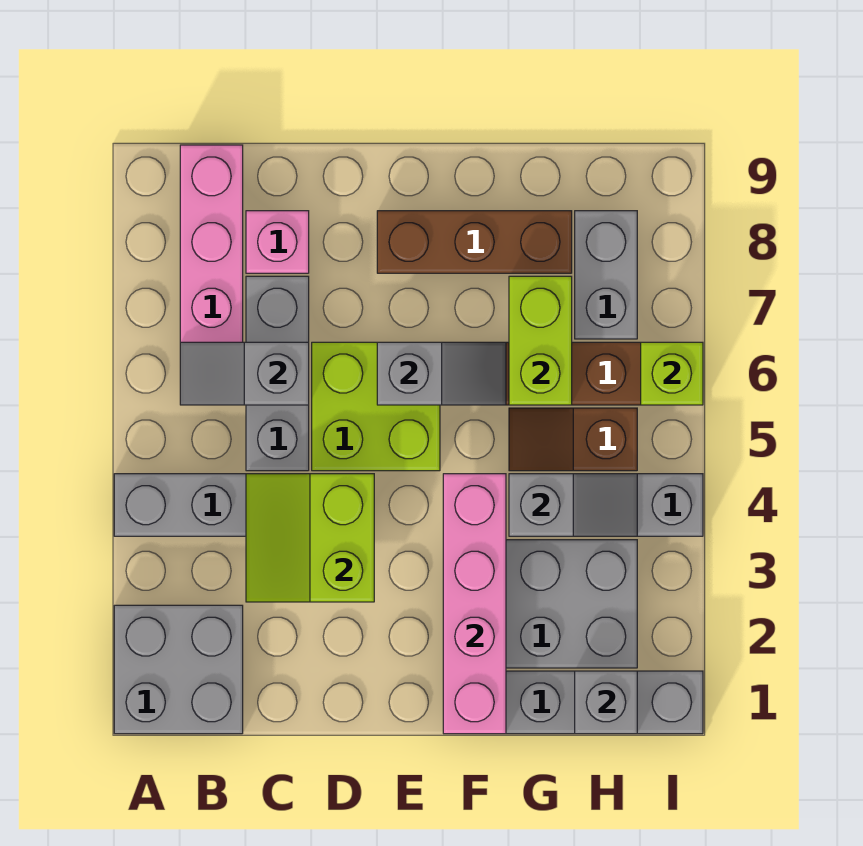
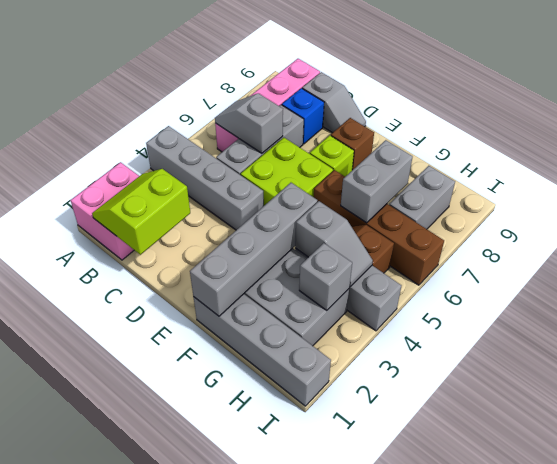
grey 2x2 brick [114,605,243,734] -> pink 2x2 brick [71,162,139,260]
lime 2x2 slope [246,474,374,602] -> lime 2x2 slope moved to [92,169,190,255]
pink 1x1 brick [246,211,309,273] -> blue 1x1 brick [282,88,324,144]
grey 1x2 slope [377,342,506,405] -> grey 1x2 slope moved to [302,72,366,133]
brown 1x3 brick [377,211,572,273] -> brown 1x1 brick [331,118,374,170]
pink 1x4 brick [443,474,506,734] -> grey 1x4 brick [190,183,317,316]
lime 1x2 brick [509,276,572,405] -> grey 1x2 brick [341,140,413,223]
grey 1x1 brick [575,671,637,734] -> grey 1x1 brick moved to [299,243,352,310]
lime 1x1 brick [641,342,703,405] -> lime 1x1 brick moved to [310,135,354,177]

